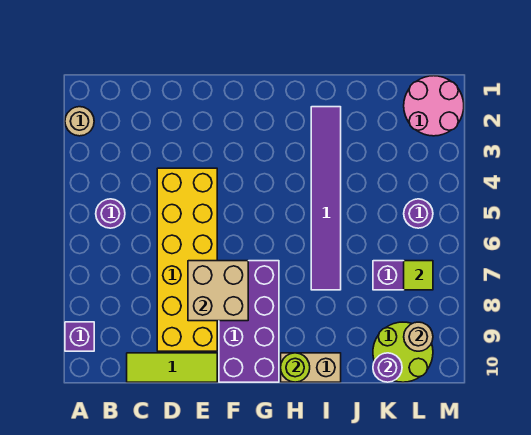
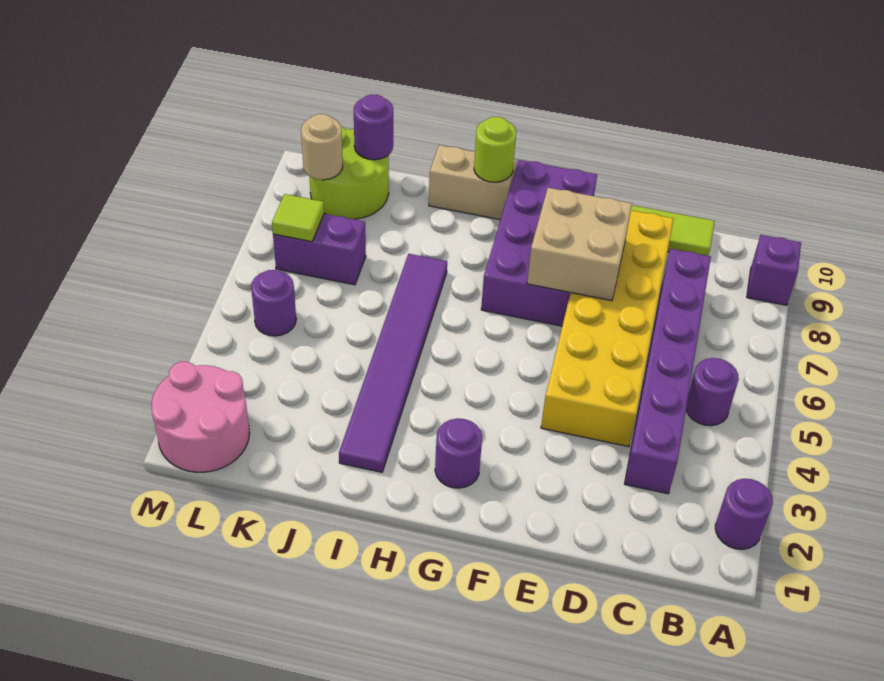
tan 1x1 round brick [65,107,94,136] -> purple 1x1 round brick [715,479,773,549]
none -> purple 1x6 brick [625,249,711,494]
none -> purple 1x1 round brick [435,418,482,488]

